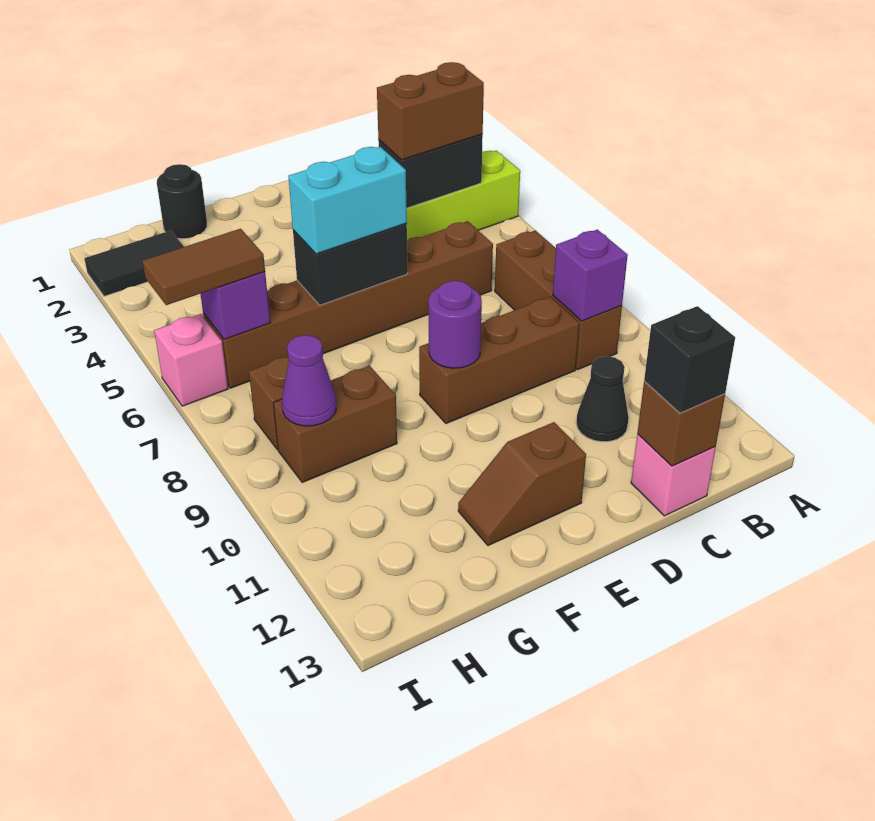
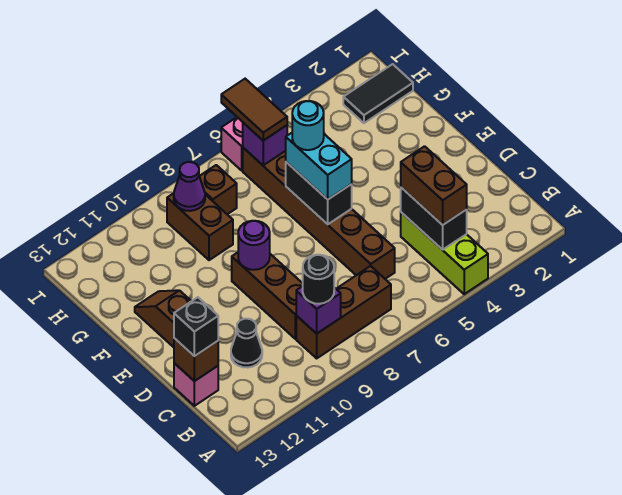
none -> cyan 1x1 round brick [292,101,324,150]
black 1x1 round brick [157,164,207,239] -> black 1x1 round brick moved to [303,255,334,304]
black 1x2 tile [84,230,184,296] -> black 1x2 tile turned to [343,64,413,123]

